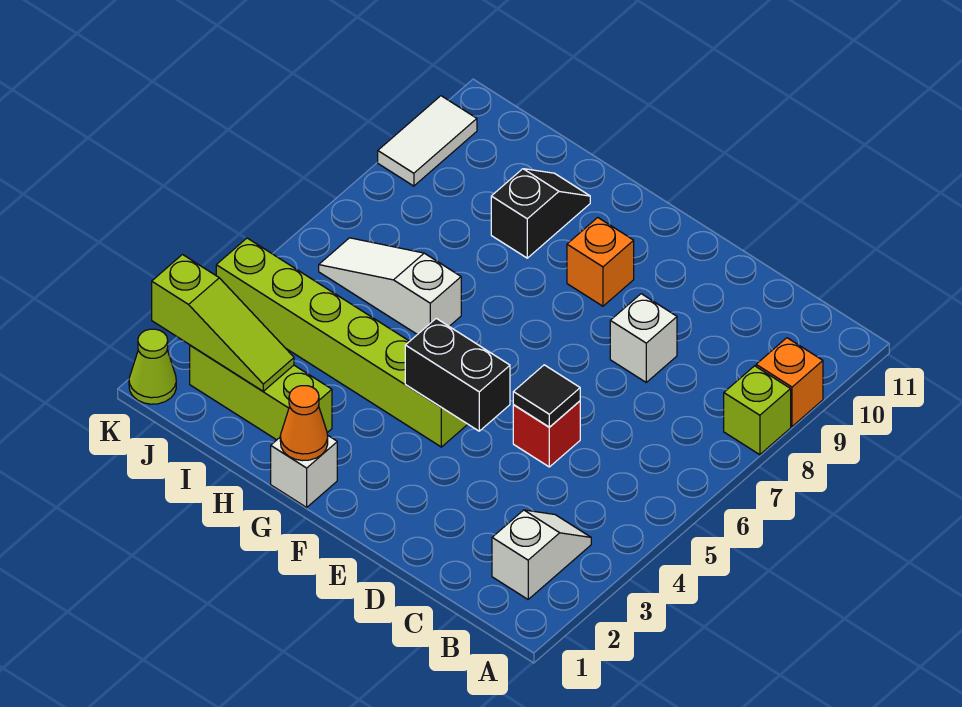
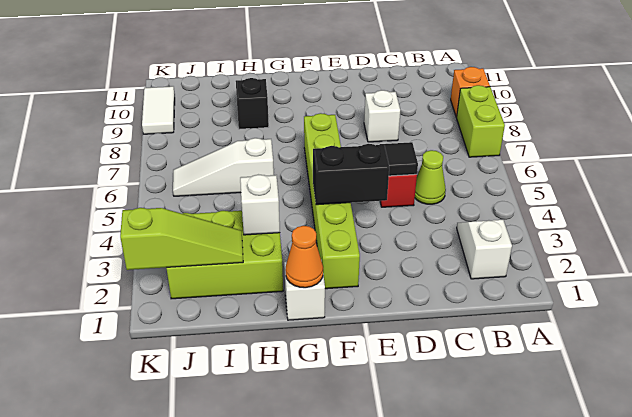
lime 1x1 brick [724,366,791,455] -> lime 1x2 brick [457,85,505,157]
lime 1x6 brick [216,238,468,447] -> lime 1x6 brick turned to [304,113,360,289]
orange 1x1 brick [567,218,634,306] -> none
lime 1x3 brick [190,345,332,440] -> lime 2x3 brick [167,211,283,299]
none -> white 1x1 brick [240,175,280,235]
lime 1x1 cone [129,329,176,404] -> lime 1x1 cone moved to [415,150,446,204]

